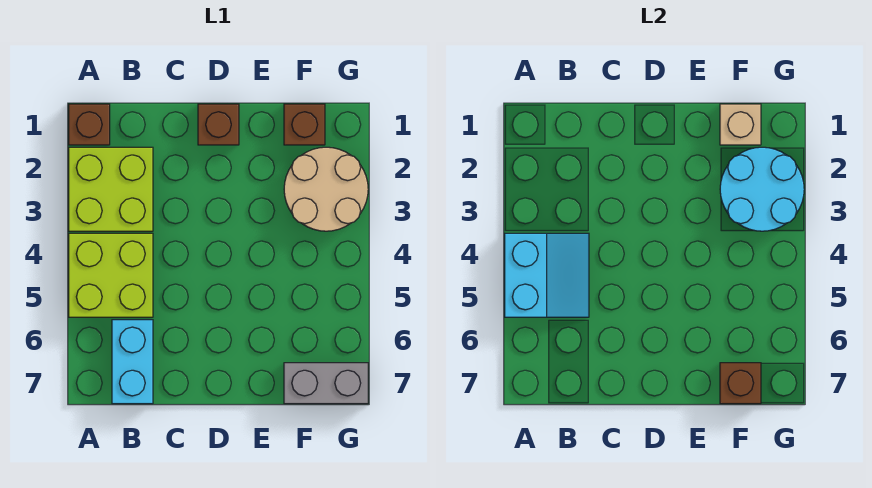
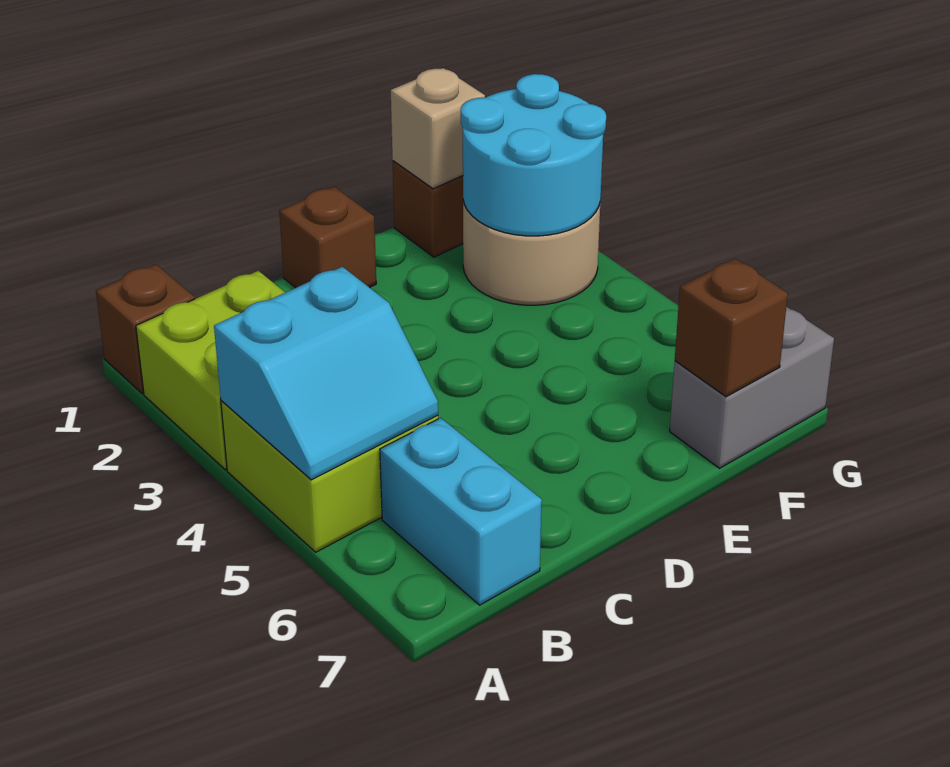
cyan 2x2 slope [505,233,589,317] -> cyan 2x2 slope turned to [214,267,438,480]

